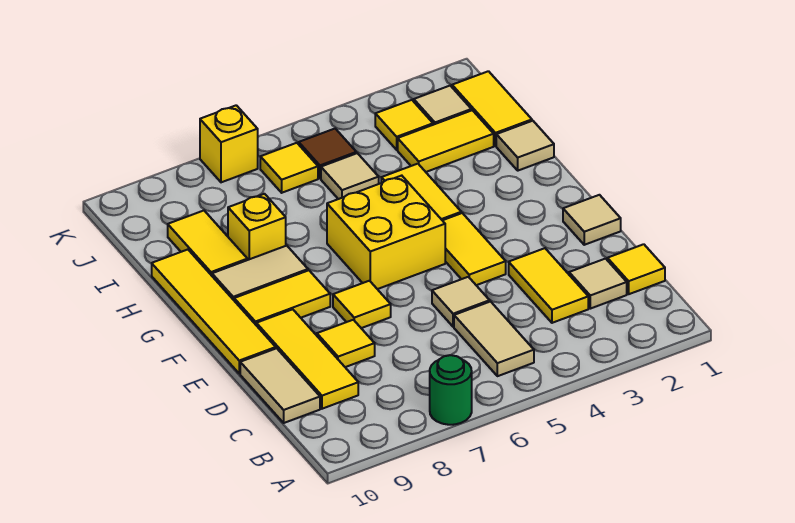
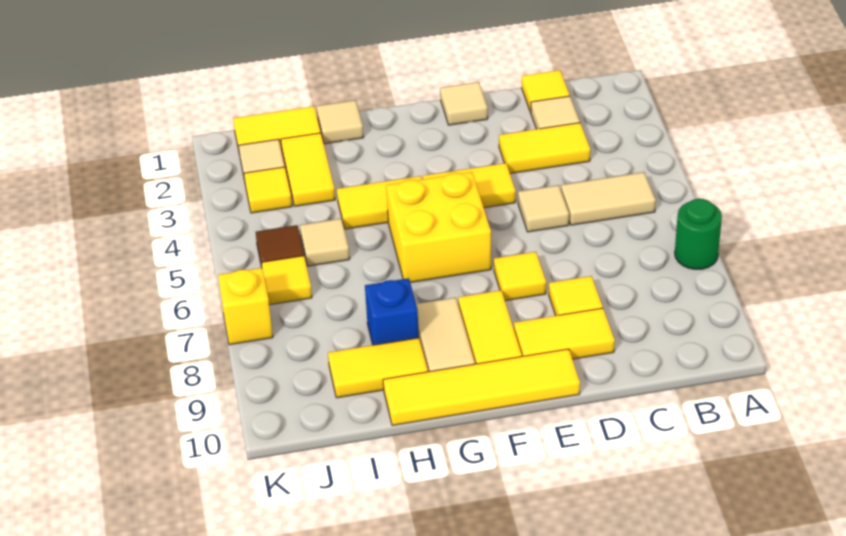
yellow 1x3 tile [256,309,358,409] -> yellow 1x2 tile [514,308,615,359]
tan 1x2 tile [240,348,320,423] -> none
yellow 1x1 brick [228,194,286,260] -> blue 1x1 brick [365,278,419,345]

